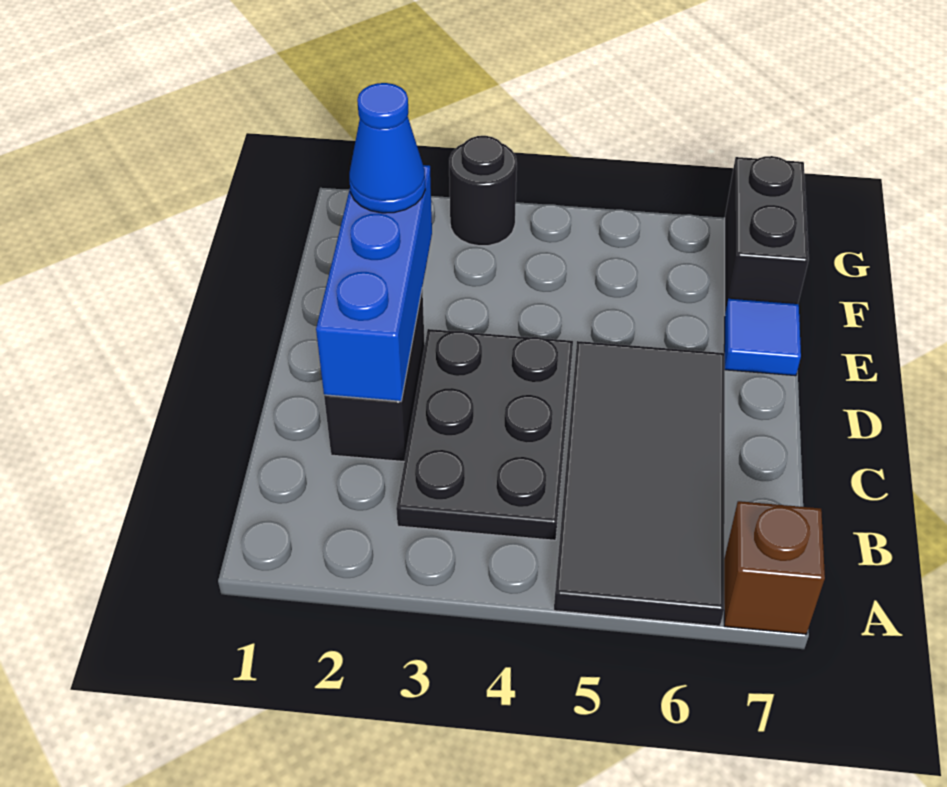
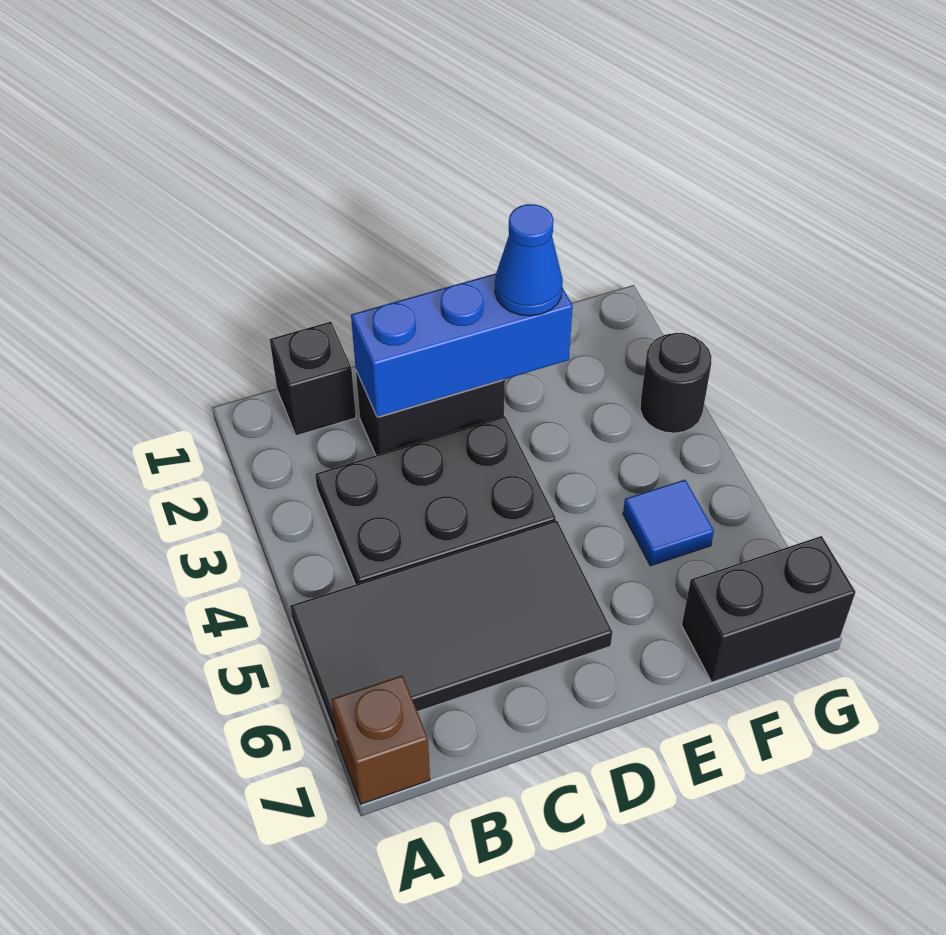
none -> black 1x1 brick [270,322,356,436]
blue 1x1 tile [724,299,801,376] -> blue 1x1 tile moved to [623,480,714,566]

